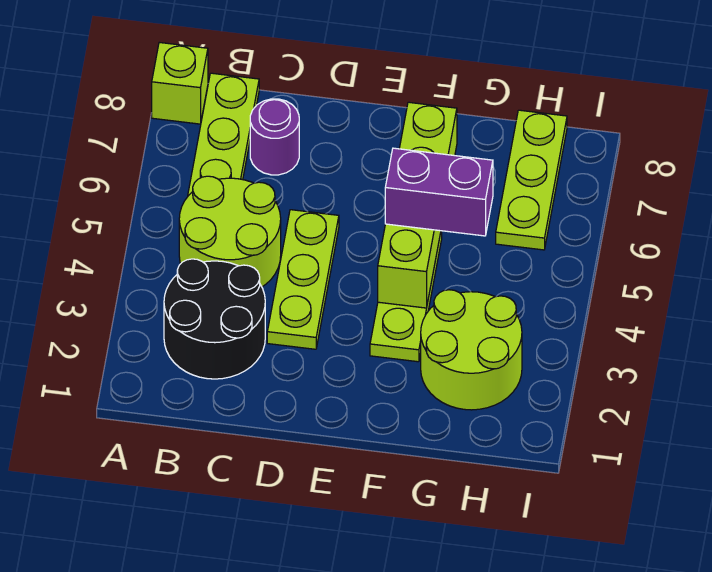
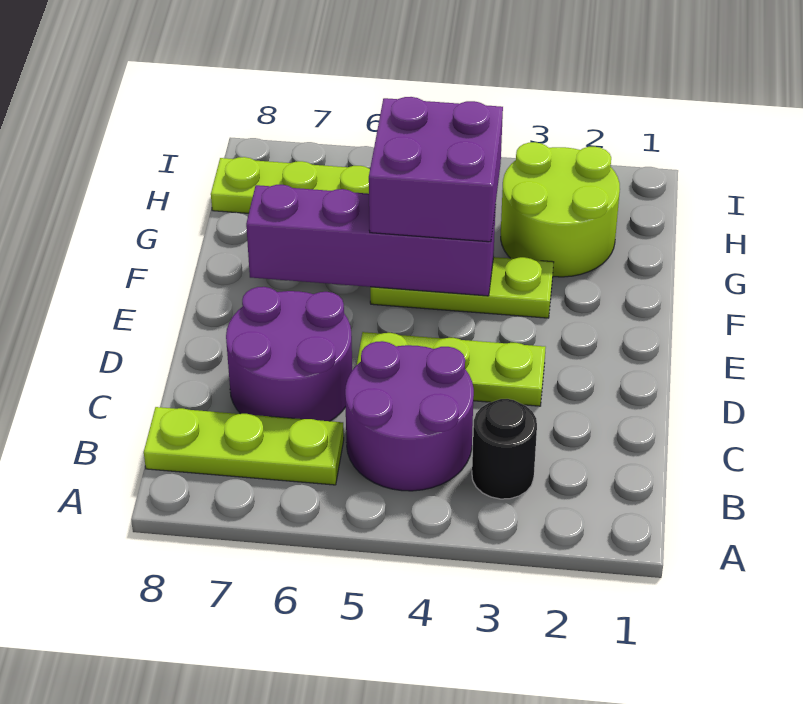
lime 1x1 brick [152,42,208,124] -> none
black 2x2 round brick [164,259,265,379] -> black 1x1 round brick [472,399,537,499]
lime 2x2 round brick [179,176,281,287] -> purple 2x2 round brick [345,341,474,491]
purple 1x1 round brick [250,99,299,175] -> purple 2x2 round brick [226,287,352,421]
lime 1x4 brick [378,102,457,308] -> purple 1x4 brick [246,185,496,296]
purple 1x2 brick [385,148,493,236] -> purple 2x2 brick [369,97,503,242]

